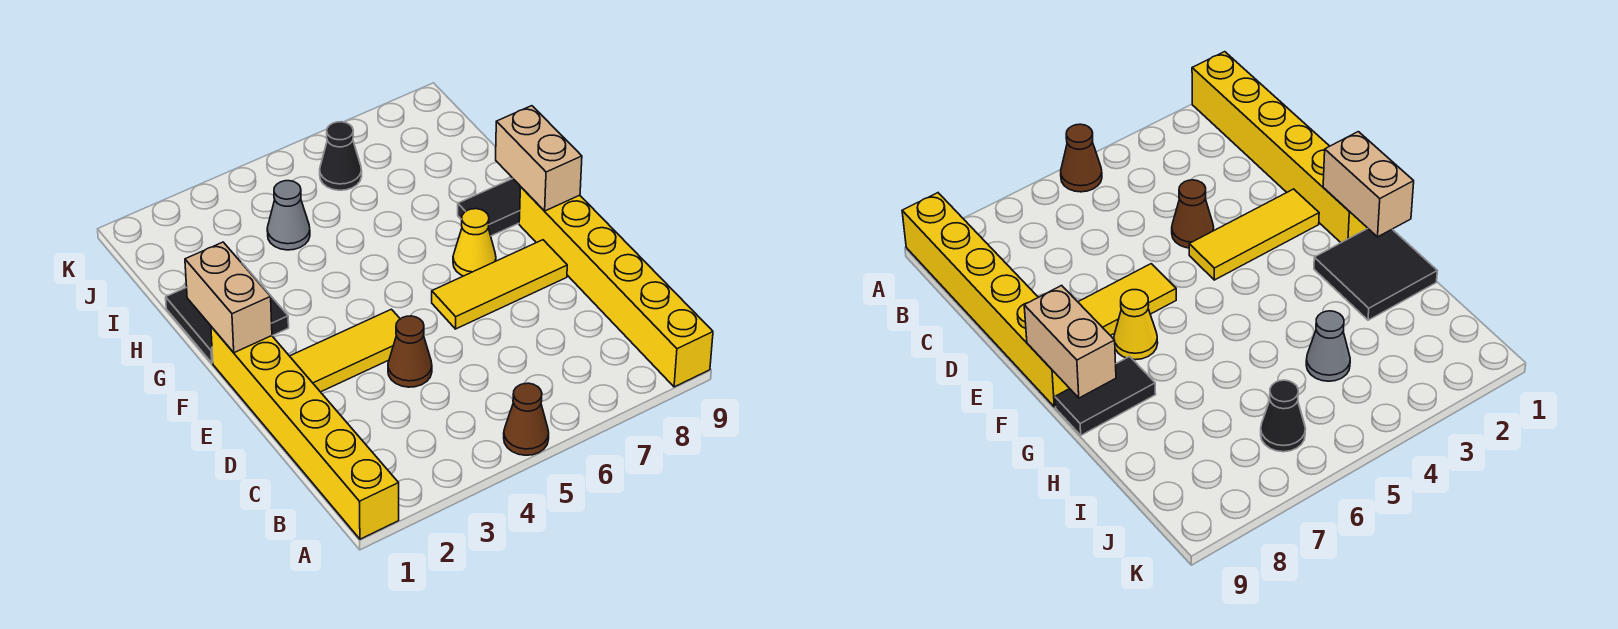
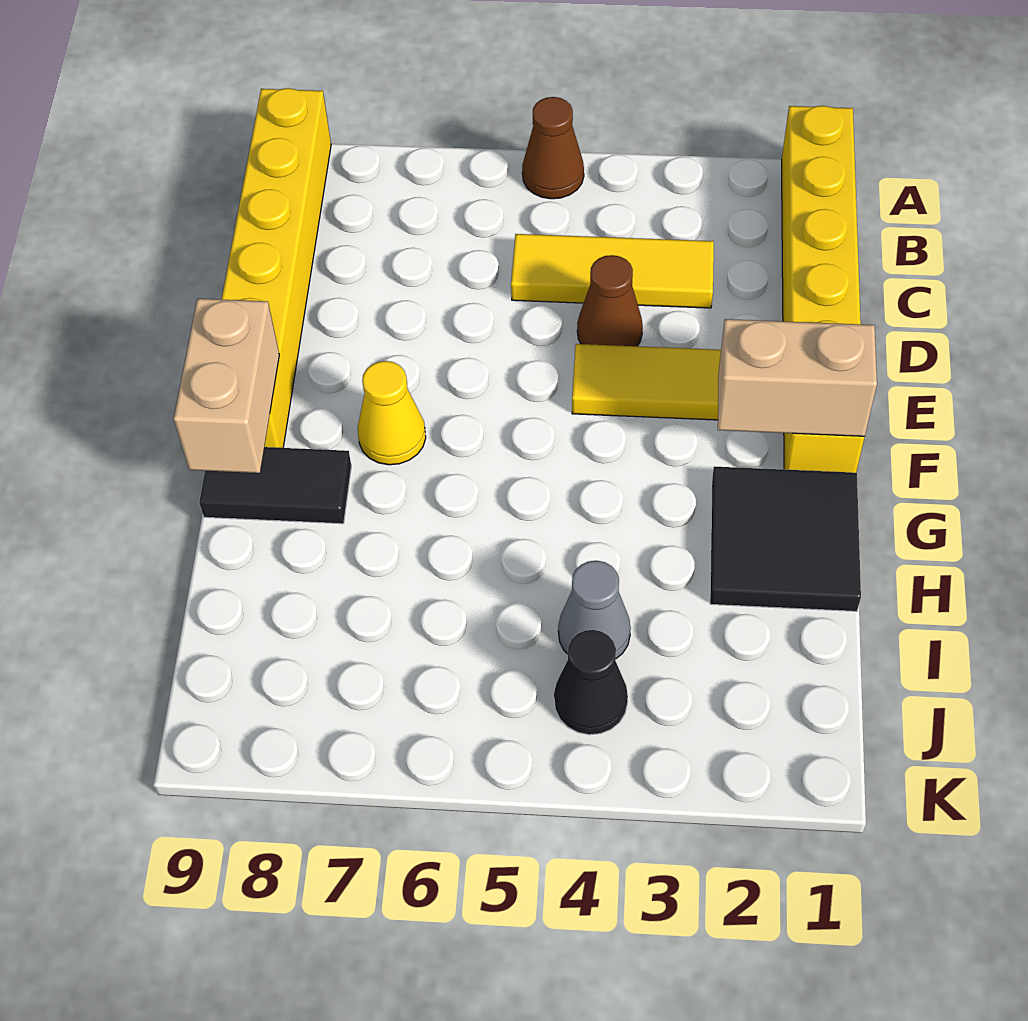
yellow 1x3 tile [432,240,567,329] -> yellow 1x3 tile moved to [511,234,714,308]
tan 1x2 brick [185,242,272,353] -> tan 1x2 brick turned to [718,319,877,436]
black 1x1 cone [320,122,362,190] -> black 1x1 cone moved to [554,630,628,735]

